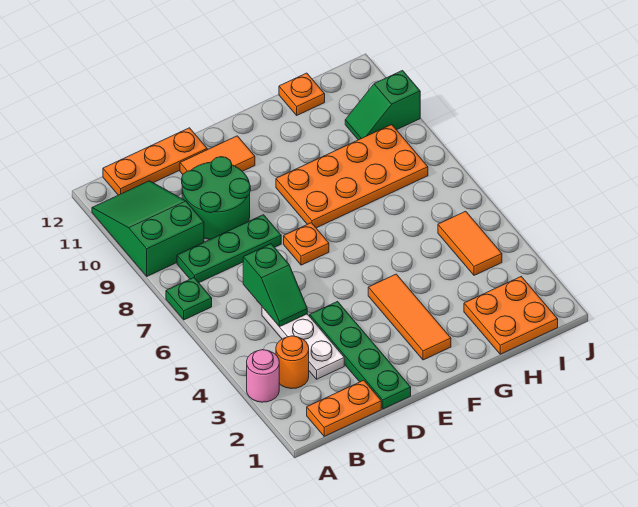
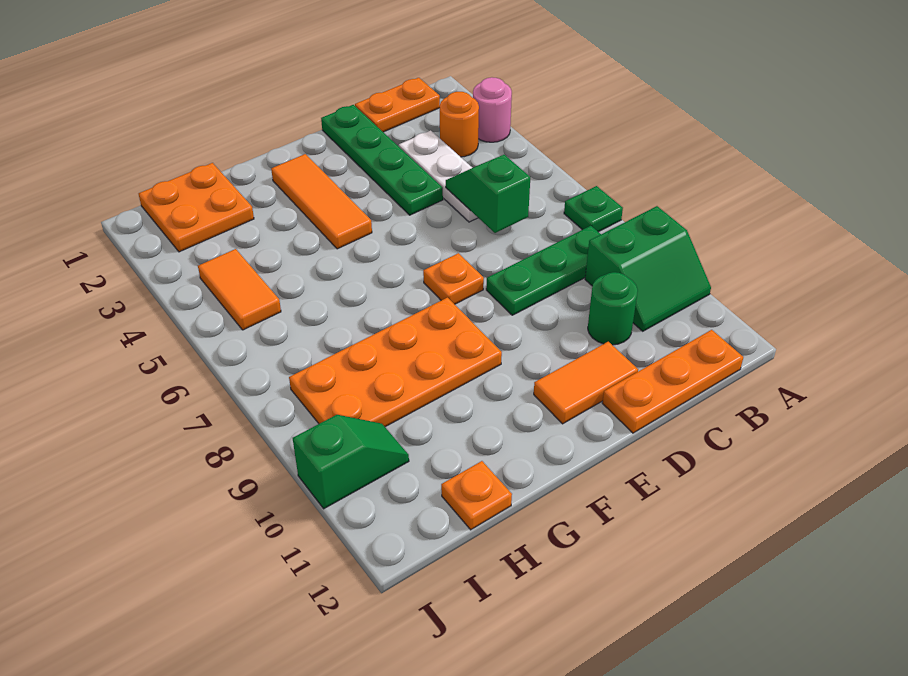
green 2x3 slope [92,181,204,276] -> green 2x2 slope [585,206,711,331]
green 2x2 round brick [182,157,250,239] -> green 1x1 round brick [588,272,638,345]

